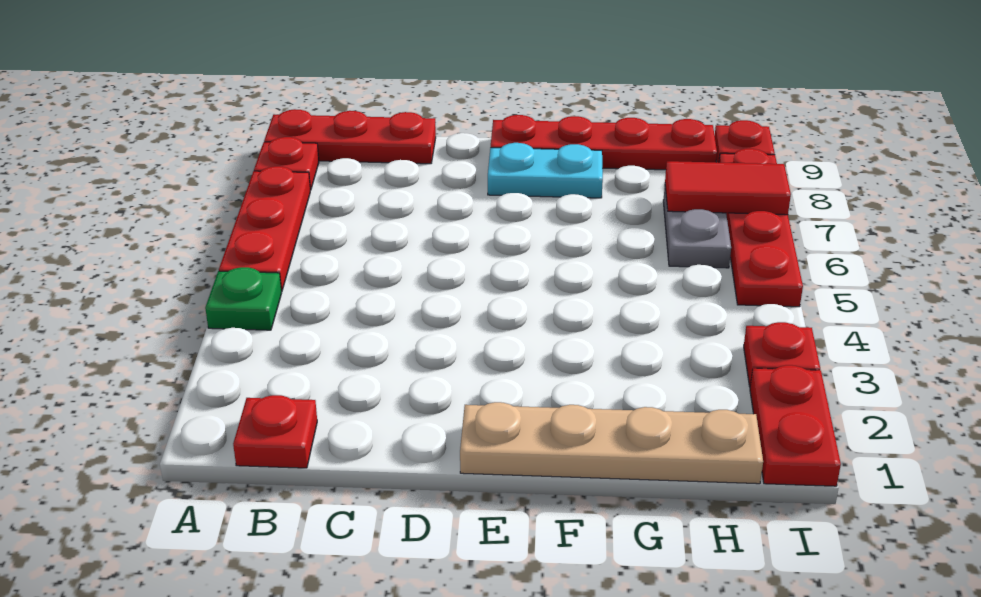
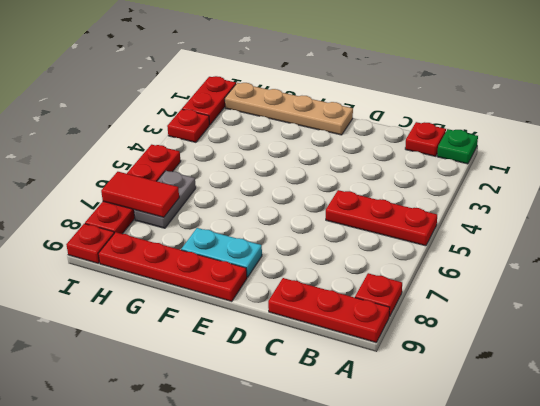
green 1x1 plate [205,267,282,330] -> green 1x1 plate moved to [437,129,478,164]
red 1x3 plate [219,166,310,292] -> red 1x3 plate turned to [326,190,437,246]

